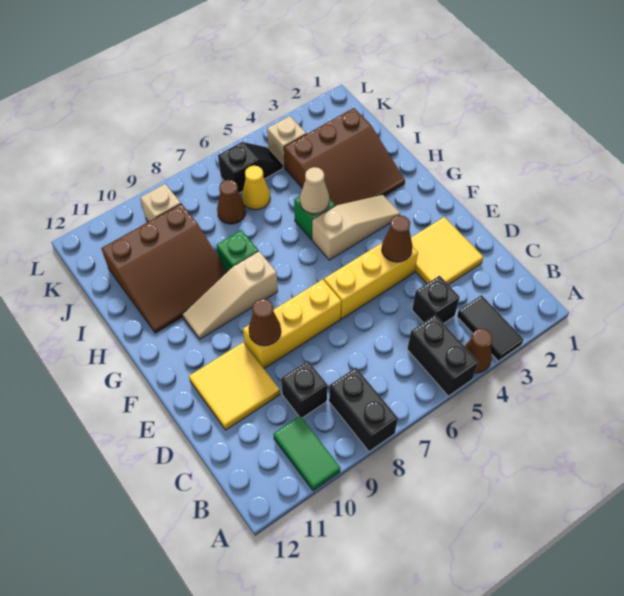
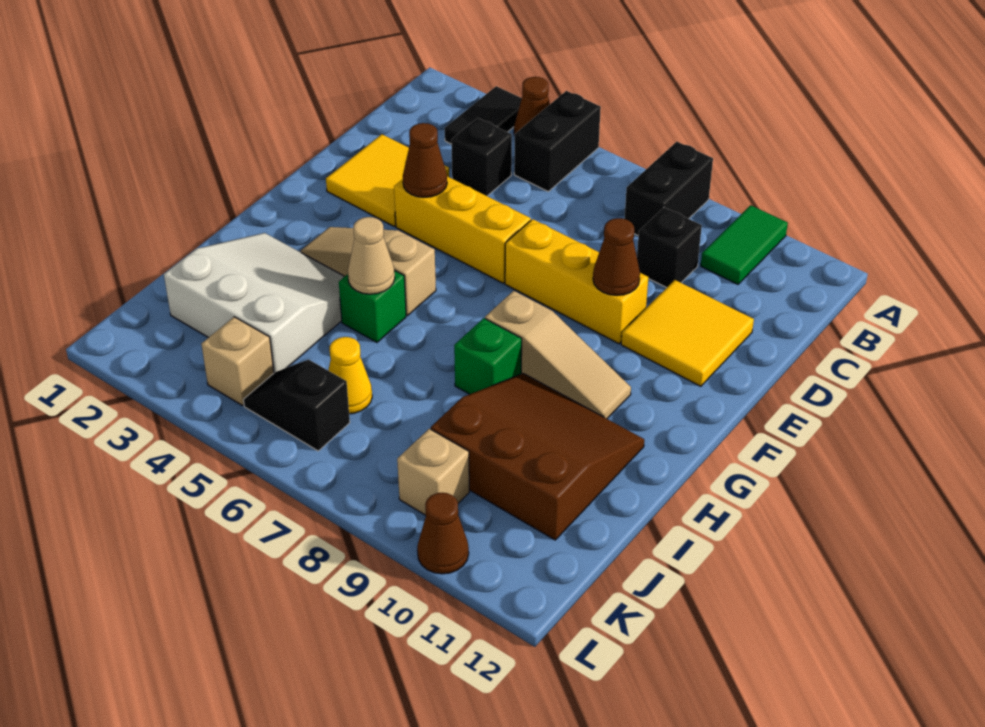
brown 3x3 slope [284,108,405,206] -> white 3x3 slope [164,233,345,373]
brown 1x1 cone [217,180,246,224] -> brown 1x1 cone moved to [417,493,469,574]

